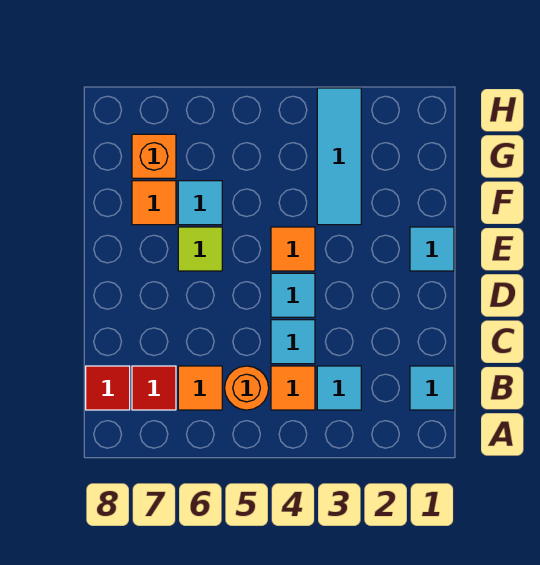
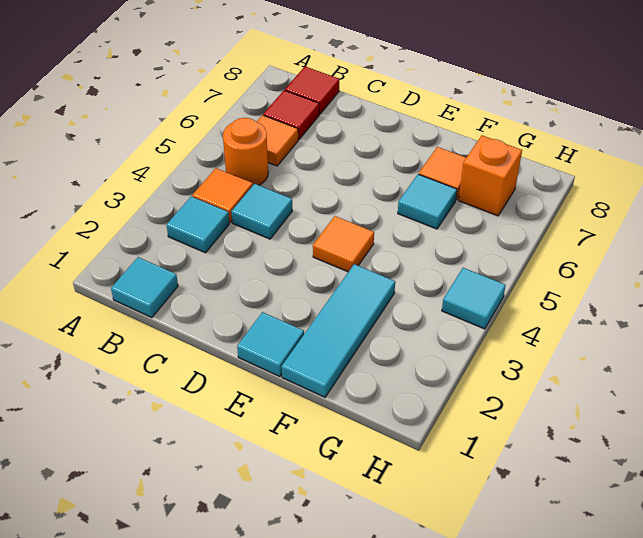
cyan 1x1 tile [271,273,315,317] -> cyan 1x1 tile moved to [442,268,506,329]
lime 1x1 tile [178,227,222,271] -> none
cyan 1x3 tile [317,88,361,225] -> cyan 1x3 tile turned to [282,264,395,397]

